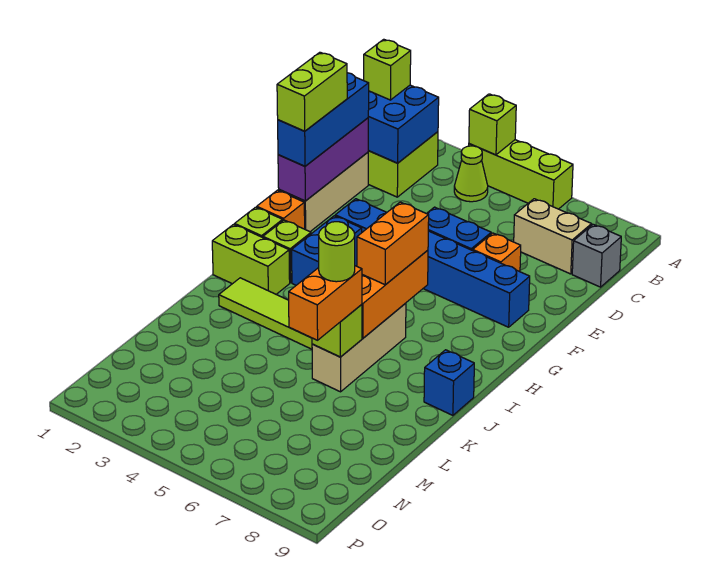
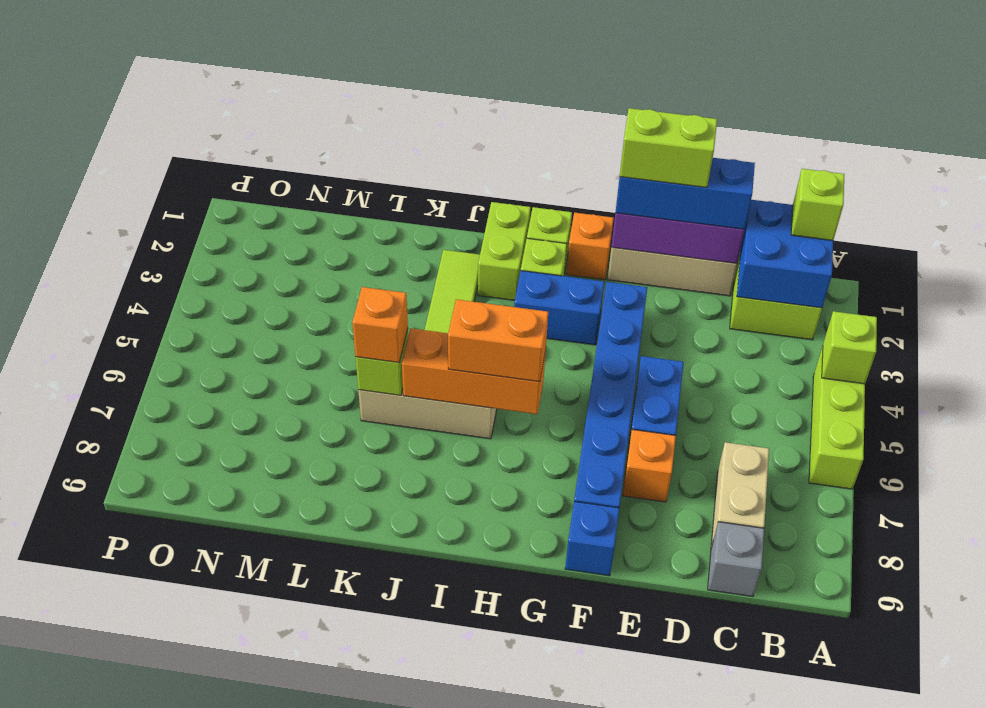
lime 1x1 cone [454,146,488,202] -> none
blue 1x1 brick [424,350,474,415] -> blue 1x1 brick moved to [565,501,619,576]
orange 1x2 brick [289,266,362,340] -> orange 1x1 brick [352,287,408,363]
lime 1x1 round brick [319,222,355,282] -> none

